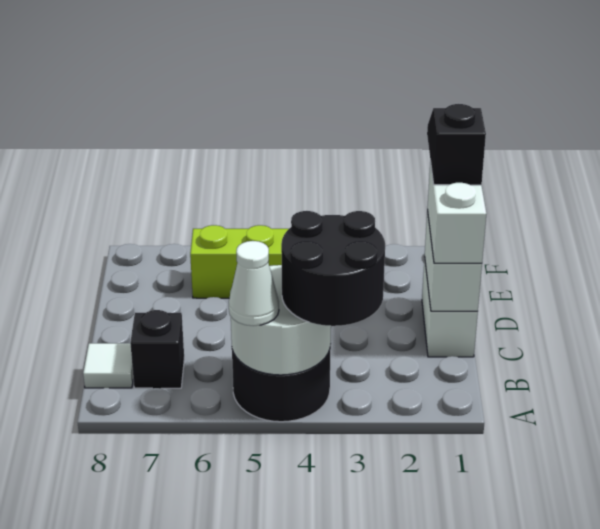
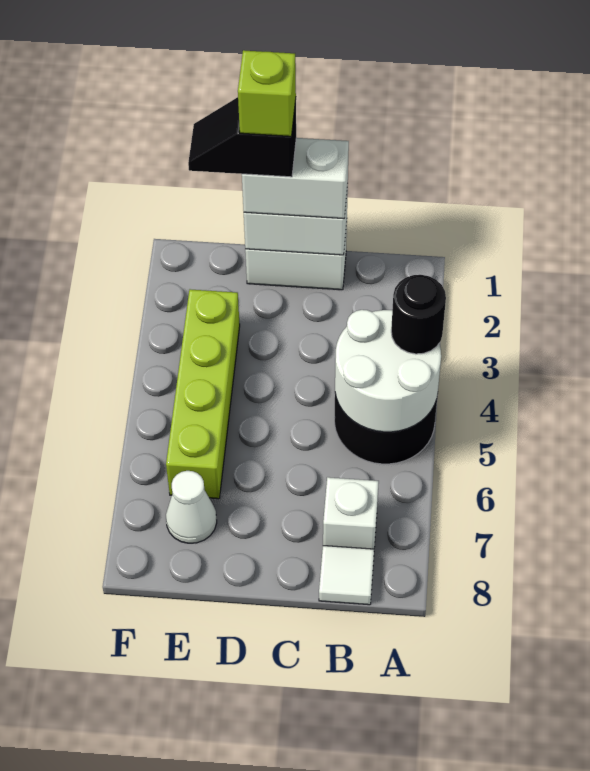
black 2x2 round brick [281,211,385,326] -> black 1x1 round brick [391,275,446,354]
white 1x1 cone [229,241,279,326] -> white 1x1 cone moved to [166,471,217,543]
black 1x1 brick [130,310,184,388] -> white 1x1 brick [323,477,379,549]
none -> lime 1x1 brick [238,50,296,136]

